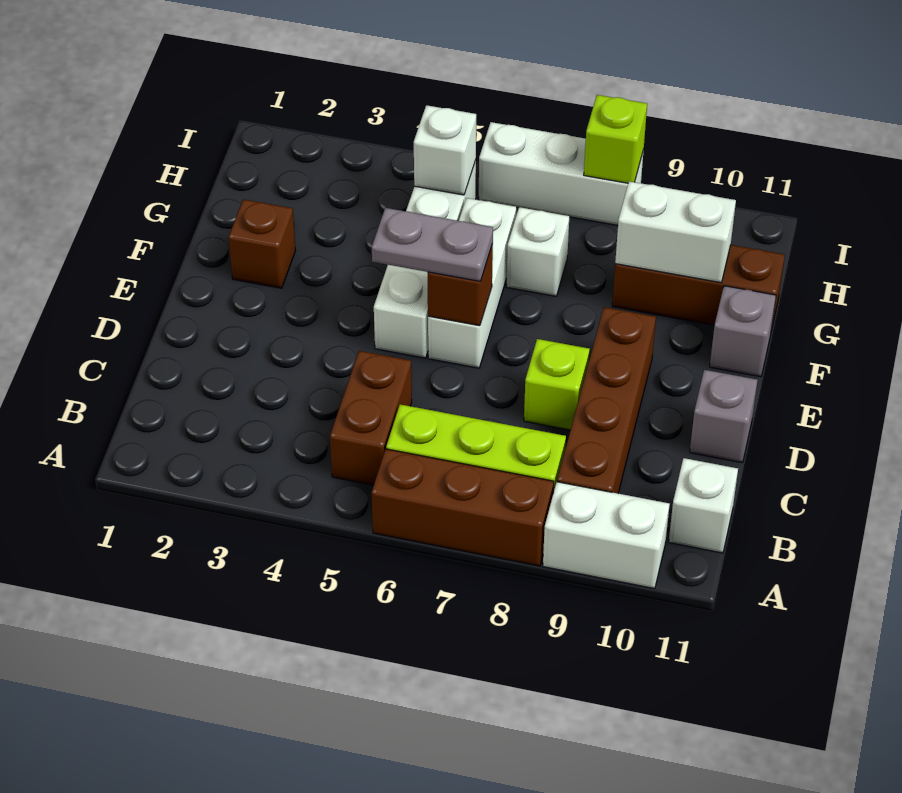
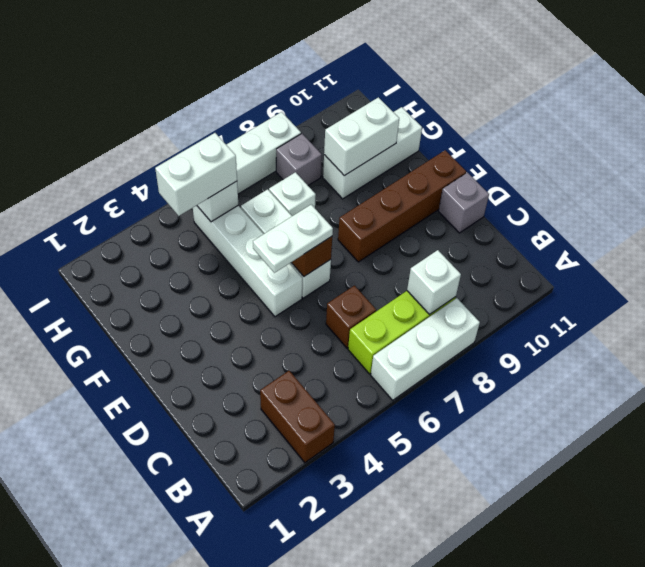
brown 1x3 brick [371,449,554,566] -> white 1x3 brick [371,298,480,400]
white 1x2 brick [543,482,670,589] -> white 1x2 brick moved to [155,133,237,216]
brown 1x2 brick [330,351,412,485] -> brown 1x2 brick moved to [260,371,335,463]
brown 1x4 brick [557,307,656,493] -> brown 1x4 brick turned to [338,150,466,262]
white 1x1 brick [669,458,738,553] -> white 1x1 brick moved to [407,250,461,314]
lime 1x1 brick [524,339,590,430] -> none
grey 1x2 plate [372,208,493,282] -> white 1x2 plate [253,205,333,273]
brown 1x1 brick [228,199,296,288] -> brown 1x1 brick moved to [326,286,376,348]
grey 1x1 brick [710,286,776,377] -> grey 1x1 brick moved to [276,134,322,185]
brown 1x3 brick [612,245,785,335] -> white 1x3 brick [323,107,422,199]
lime 1x1 brick [584,95,647,183] -> none

